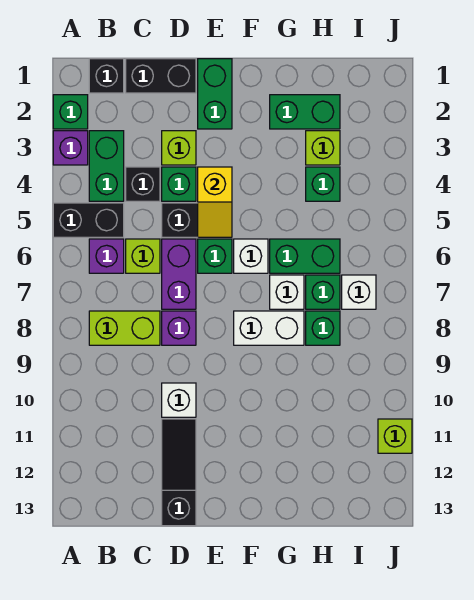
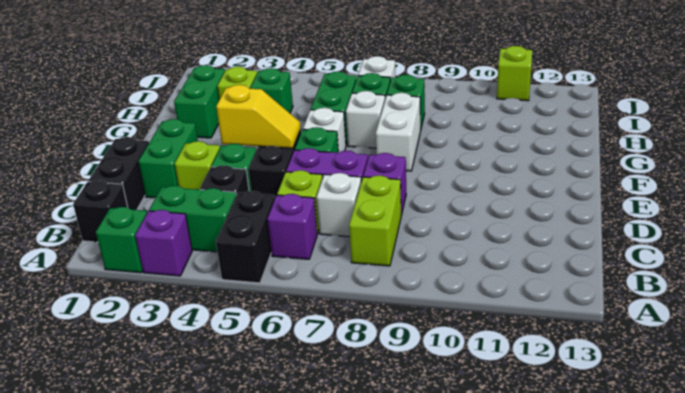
white 1x1 brick [162,383,196,417] -> white 1x1 brick moved to [317,173,361,237]
black 1x3 slope [162,419,196,526] -> none
green 1x2 brick [198,59,232,129] -> green 1x2 brick turned to [138,119,198,198]

